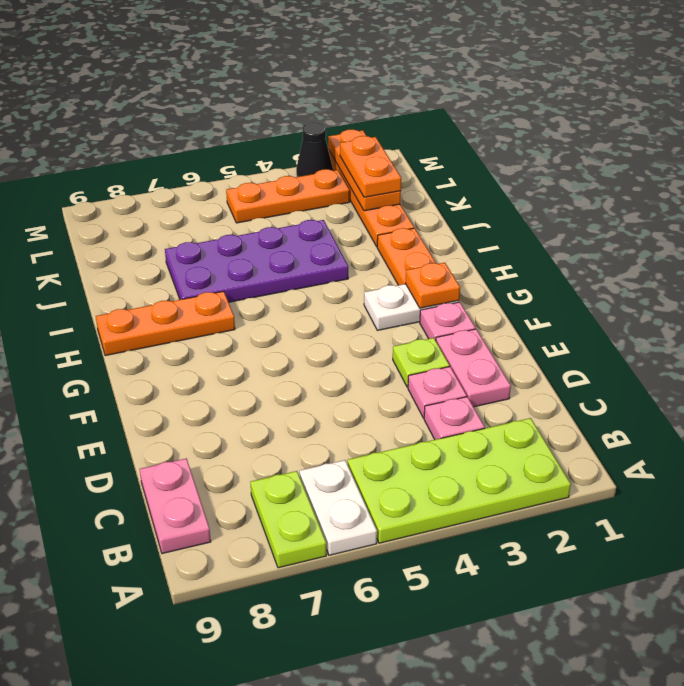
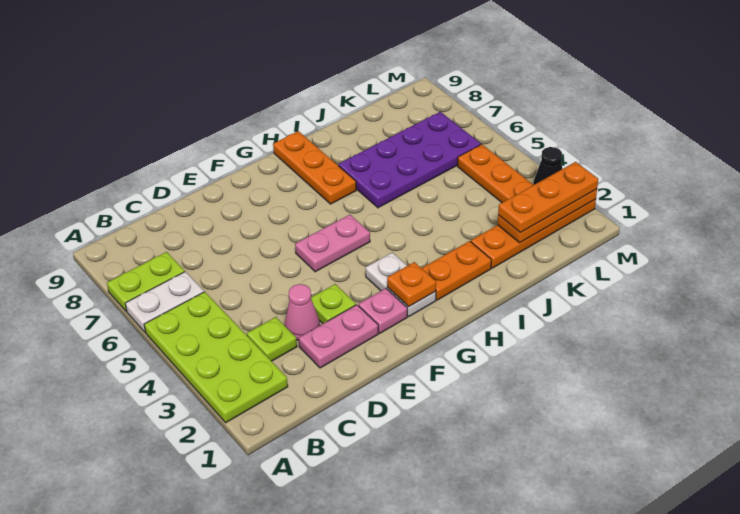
pink 1x2 plate [140,458,211,554] -> pink 1x2 plate moved to [295,215,370,272]
pink 1x1 plate [424,397,485,440] -> lime 1x1 plate [247,317,297,361]
pink 1x1 plate [408,367,467,418] -> pink 1x1 cone [285,284,320,340]
purple 2x4 plate [165,220,348,302] -> purple 2x4 plate turned to [338,112,481,208]
orange 1x2 plate [340,136,401,197] -> orange 1x3 plate [498,162,598,233]

